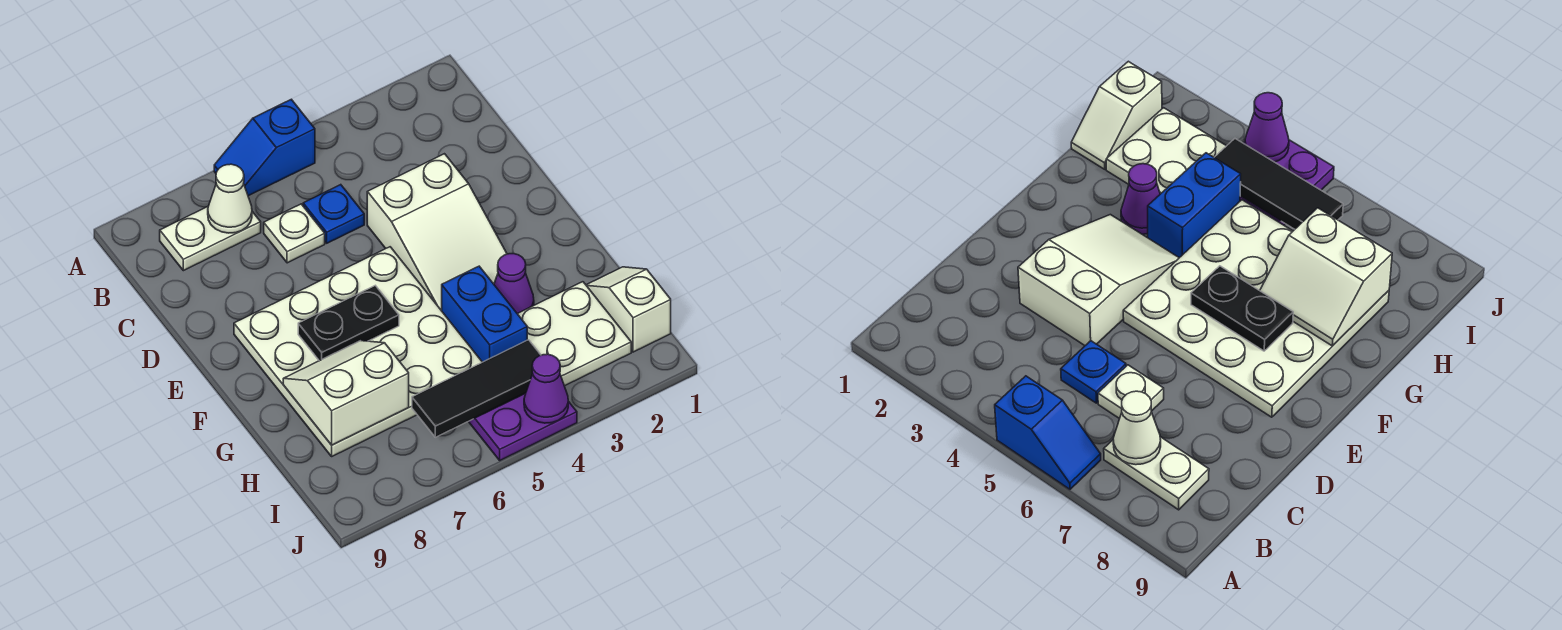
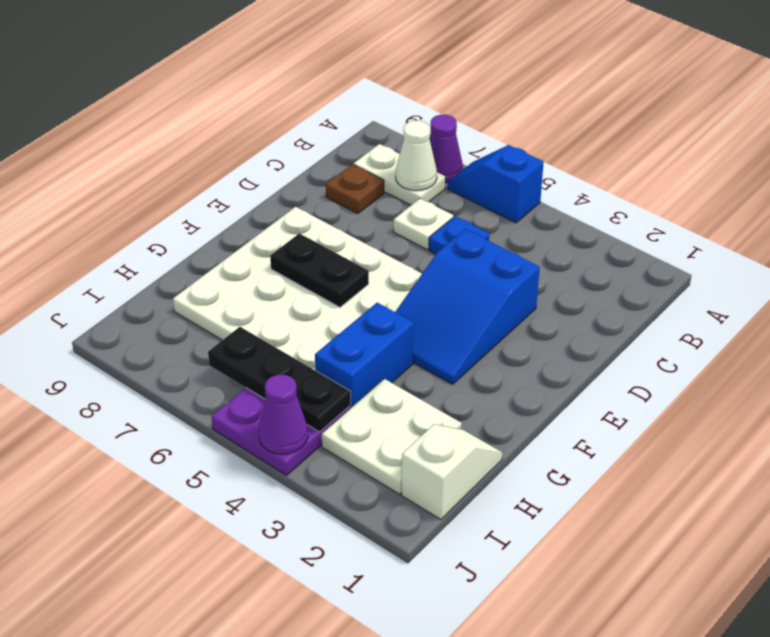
none -> brown 1x1 plate [326,164,384,214]
white 2x3 slope [367,154,507,310] -> blue 2x3 slope [395,229,540,384]
purple 1x1 cone [494,254,534,314] -> purple 1x1 cone moved to [430,115,463,183]
white 2x2 slope [283,341,409,445] -> none
black 1x3 tile [412,340,541,437] -> black 1x3 plate [208,327,351,432]

